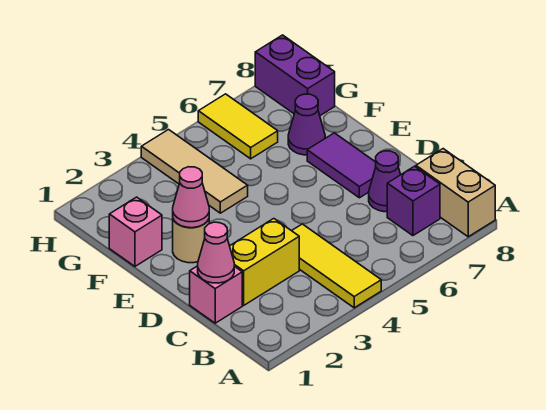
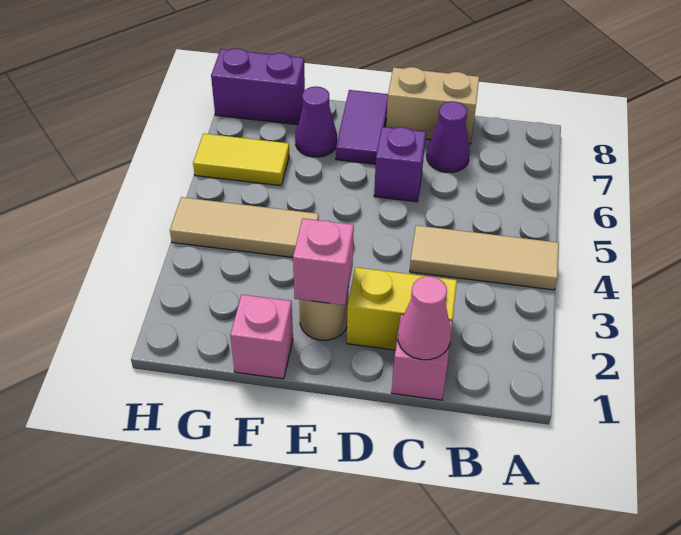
yellow 1x3 tile [292,224,381,308] -> tan 1x3 tile [410,225,559,290]
tan 1x2 brick [416,149,495,237] -> tan 1x2 brick moved to [386,67,479,144]
purple 1x1 brick [387,166,440,236] -> purple 1x1 brick moved to [374,127,426,202]
yellow 1x2 brick [230,219,299,305] -> yellow 1x2 brick turned to [347,267,457,350]
purple 1x2 tile [307,133,376,198] -> purple 1x2 tile turned to [336,90,388,164]
pink 1x1 cone [173,167,209,228] -> pink 1x1 brick [293,218,354,305]

